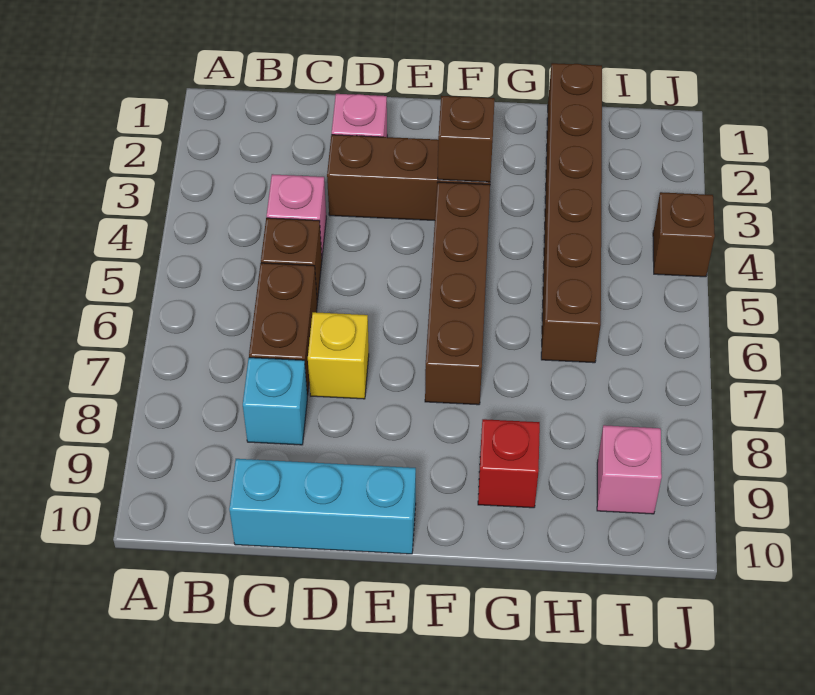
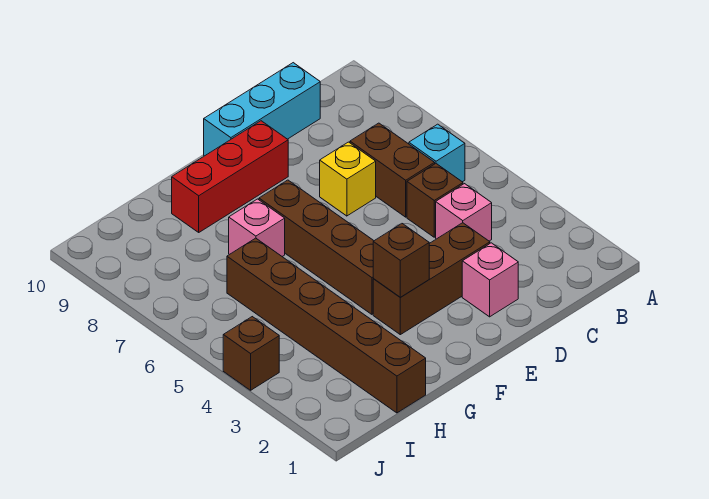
cyan 1x1 brick [243,358,307,445] -> cyan 1x1 brick moved to [409,124,465,182]
red 1x1 brick [478,419,540,508] -> red 1x3 brick [172,121,288,232]
pink 1x1 brick [597,425,662,514] -> pink 1x1 brick moved to [229,199,285,256]

